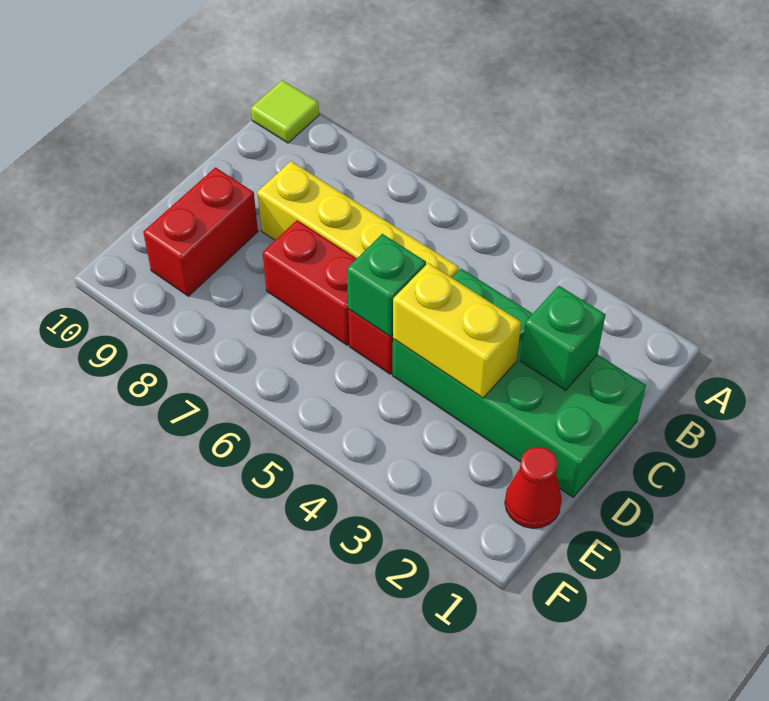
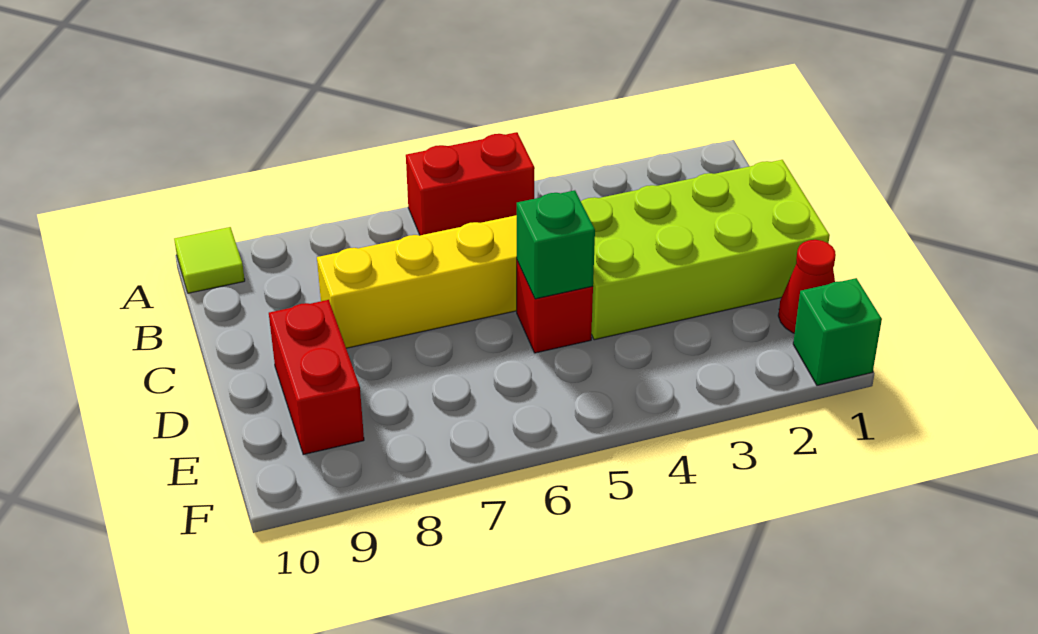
green 2x4 brick [393,269,646,497] -> lime 2x4 brick [581,160,830,340]
green 1x1 brick [520,286,606,390] -> green 1x1 brick moved to [793,278,882,385]
yellow 1x2 brick [393,263,521,398] -> none
red 1x2 brick [263,220,356,345] -> red 1x2 brick moved to [406,132,535,235]

